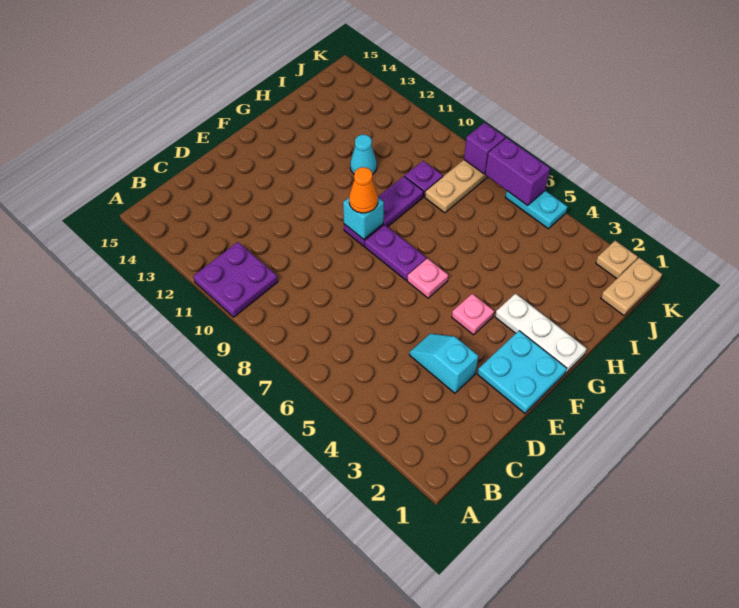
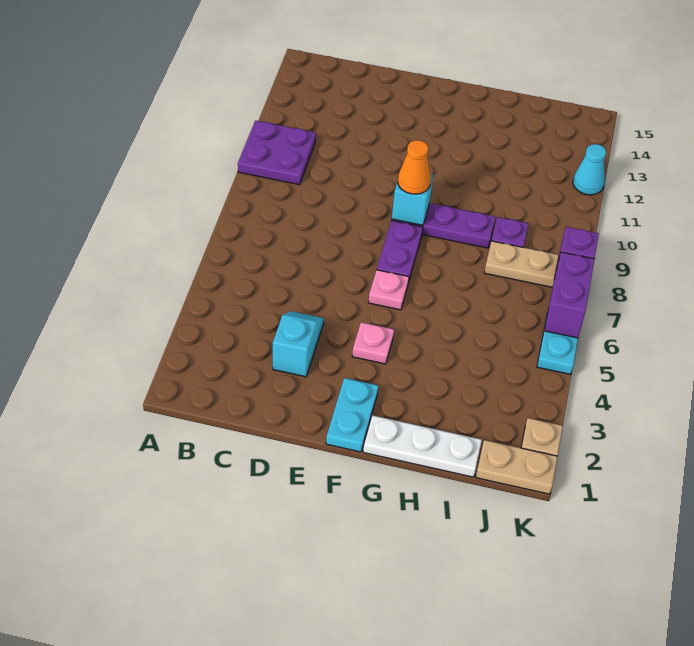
cyan 2x2 plate [477,331,567,413] -> cyan 1x2 plate [326,378,378,452]
white 1x3 plate [495,294,587,373] -> white 1x3 plate turned to [363,415,482,477]
cyan 1x1 cone [350,135,377,175] -> cyan 1x1 cone moved to [573,144,606,195]

